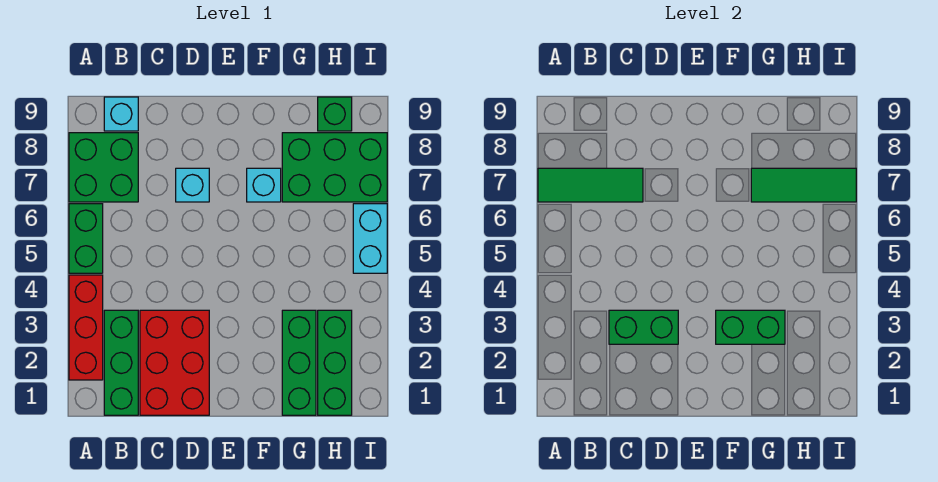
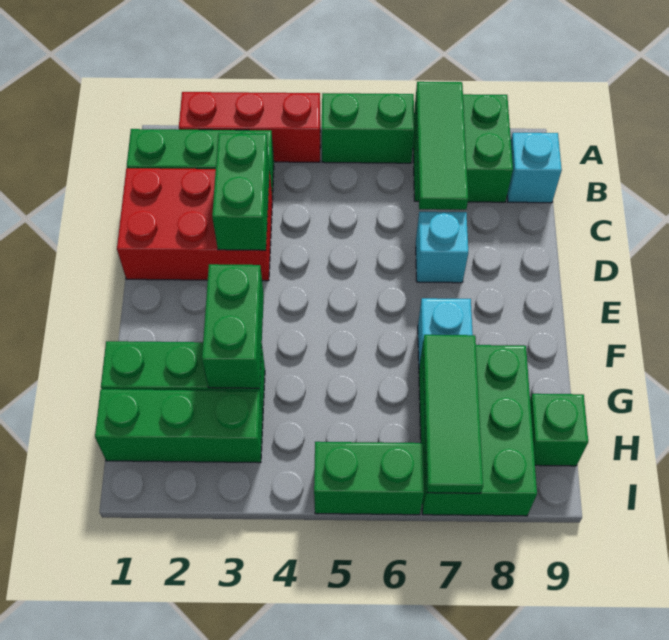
cyan 1x2 brick [353,204,387,273] -> green 1x2 brick [314,442,424,515]

